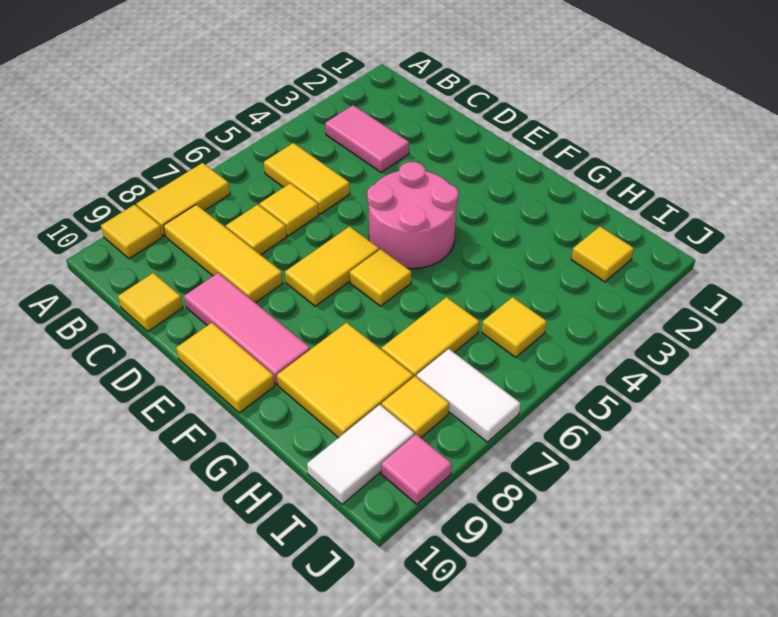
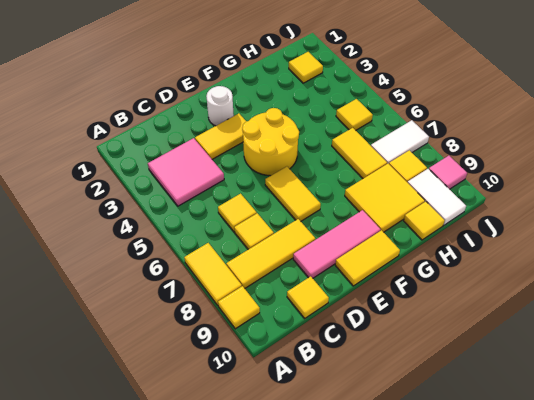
pink 1x2 tile [325,105,409,172] -> pink 2x2 tile [148,138,224,206]
yellow 1x2 tile [264,143,350,214] -> yellow 1x2 tile moved to [195,113,246,159]
none -> white 1x1 round brick [206,86,234,126]
pink 2x2 round brick [367,162,458,269] -> yellow 2x2 round brick [242,108,299,176]
yellow 1x1 tile [350,249,411,306] -> yellow 1x1 tile moved to [404,202,445,240]

